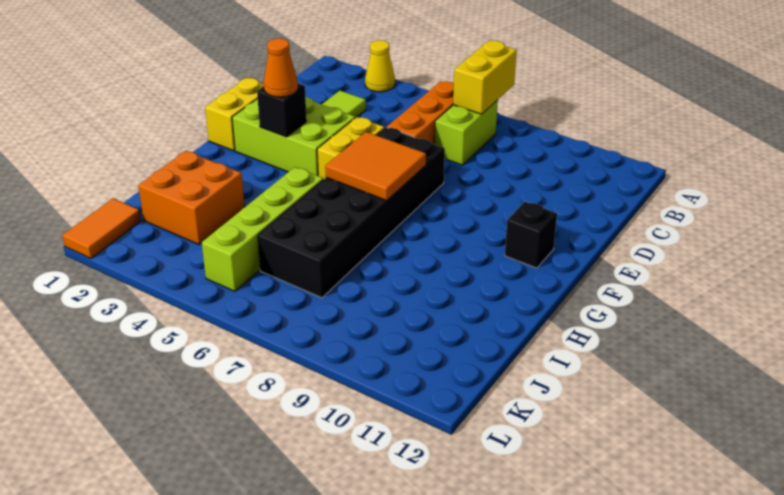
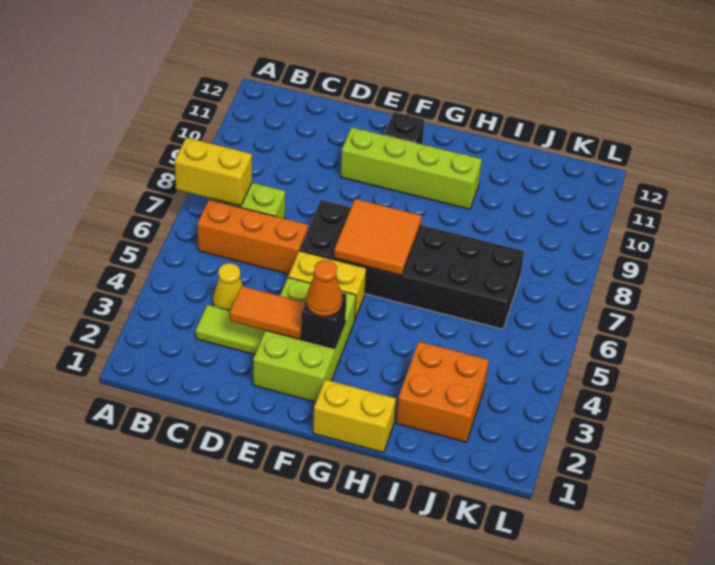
yellow 1x1 cone [365,40,395,92] -> yellow 1x1 cone moved to [213,263,243,310]
yellow 1x2 brick [205,78,264,151] -> yellow 1x2 brick moved to [313,380,396,453]
lime 1x4 brick [202,167,323,291] -> lime 1x4 brick moved to [341,127,482,209]
orange 1x2 tile [62,198,141,258] -> orange 1x2 tile moved to [230,286,305,339]

